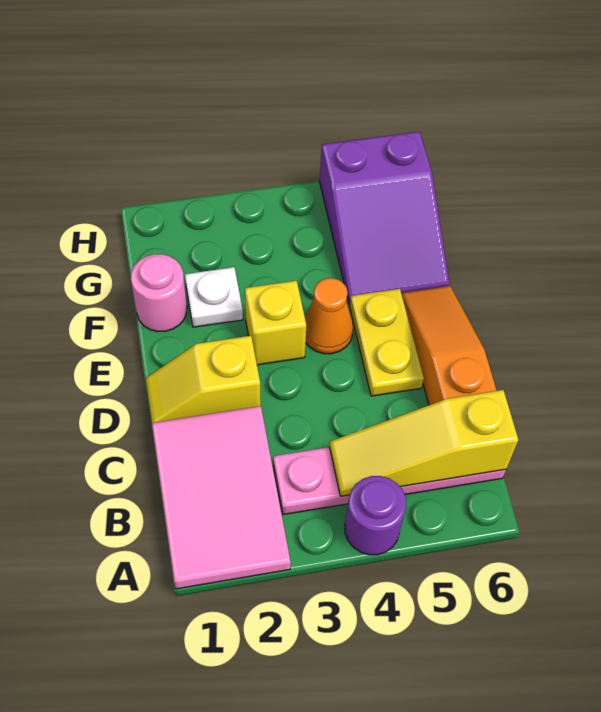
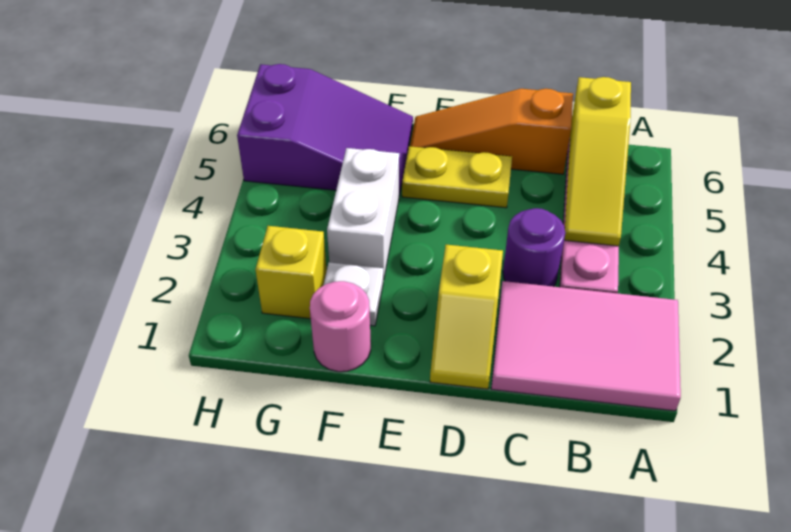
purple 1x1 round brick [345,476,406,555] -> purple 1x1 round brick moved to [503,208,565,287]
yellow 1x1 brick [245,281,306,365] -> yellow 1x1 brick moved to [255,226,327,319]
orange 1x1 cone [305,278,353,354] -> none
none -> white 1x2 brick [327,148,399,280]

